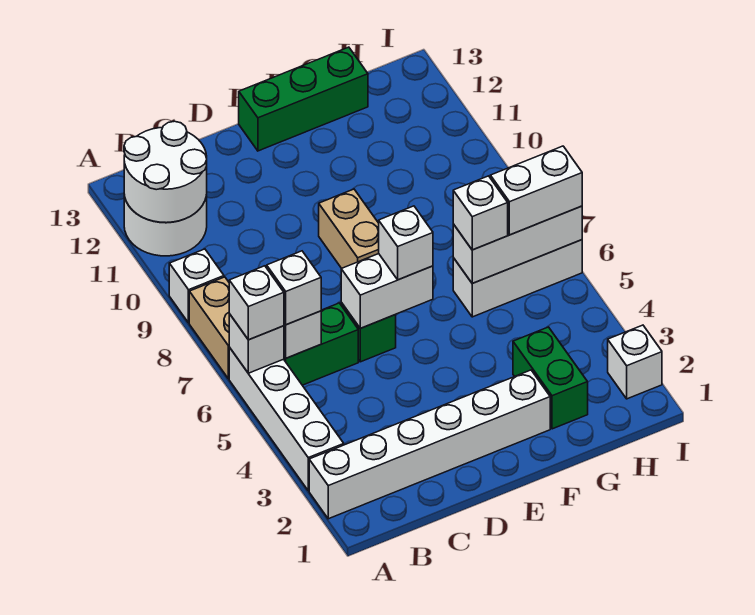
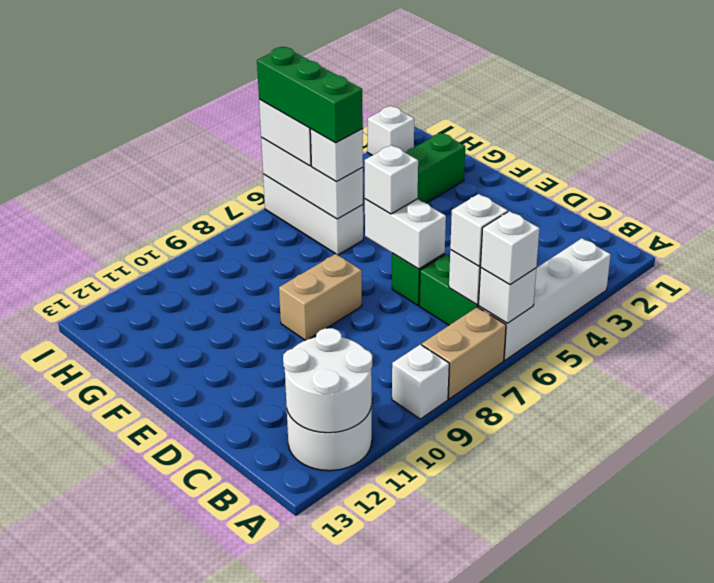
white 1x6 brick [309,370,550,519] -> none
green 1x3 brick [239,47,368,151] -> green 1x3 brick moved to [257,47,363,143]

